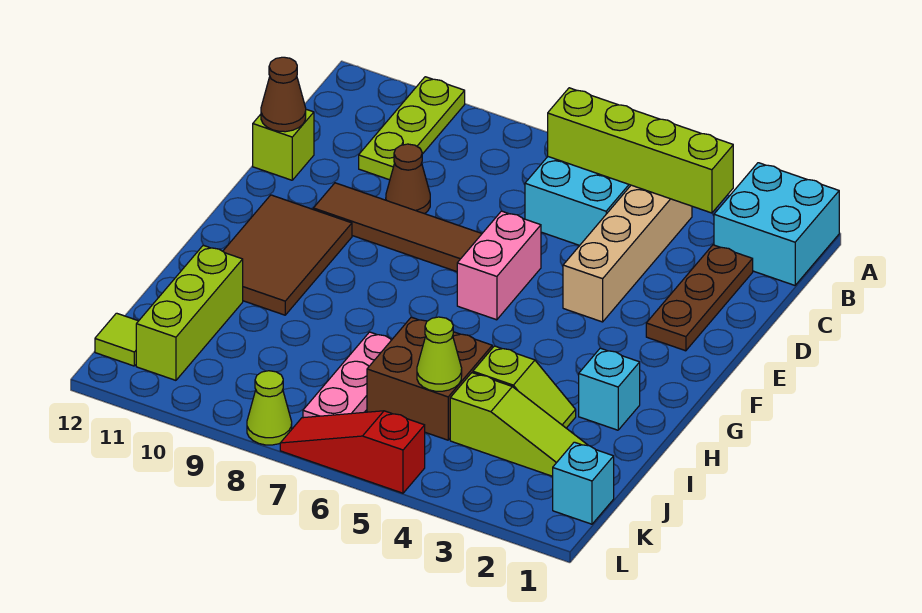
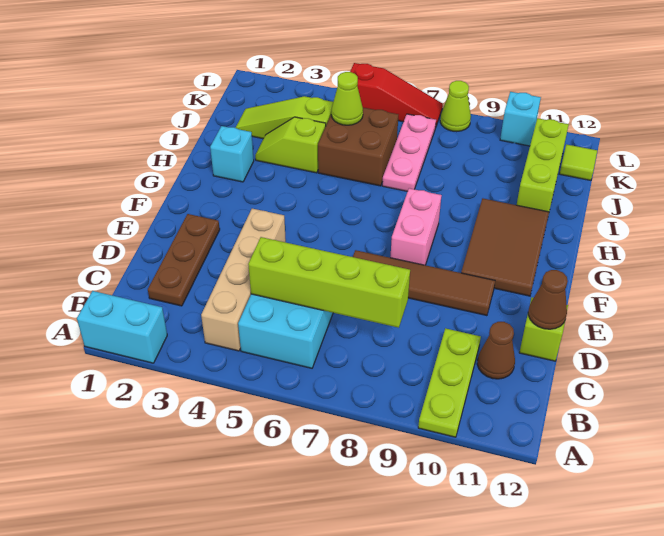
cyan 2x2 brick [714,163,839,285] -> cyan 1x2 brick [77,291,167,363]
lime 1x4 brick [548,88,733,213] -> lime 1x4 brick moved to [248,237,410,328]
brown 1x1 cone [386,144,430,214] -> brown 1x1 cone moved to [477,322,515,379]
pink 1x2 brick [457,211,541,320] -> pink 1x2 brick moved to [390,188,442,265]
cyan 1x1 brick [553,442,614,524] -> cyan 1x1 brick moved to [500,92,541,146]

